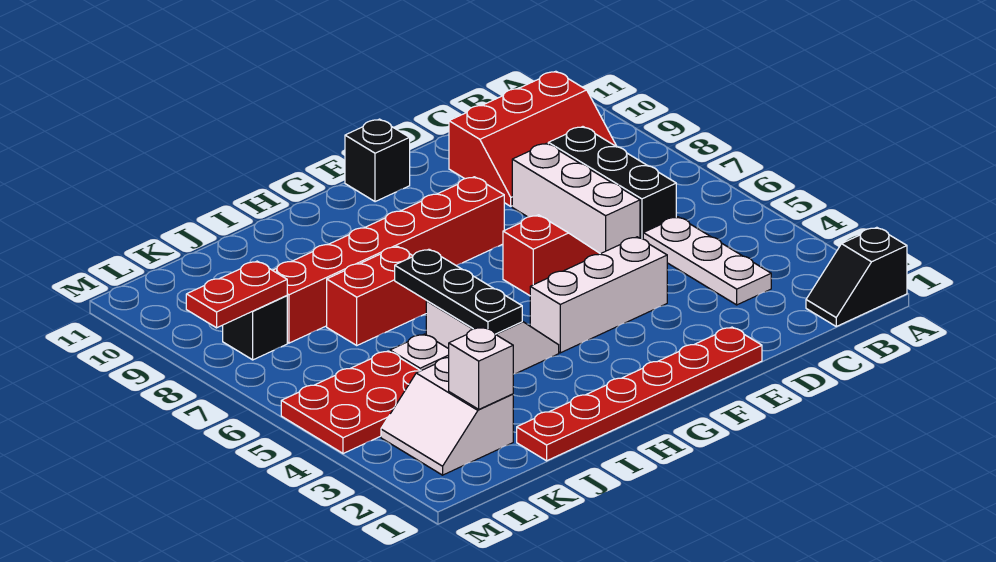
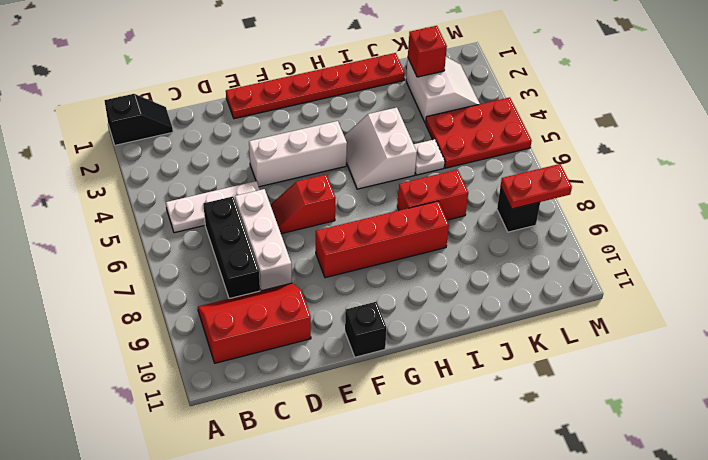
white 1x3 plate [643,217,771,305] -> white 1x3 plate turned to [166,181,260,233]
red 1x6 brick [273,177,504,343] -> red 1x4 brick [316,201,449,278]
black 1x3 plate [395,249,522,334] -> none
white 1x1 brick [449,327,513,409] -> red 1x1 brick [408,26,447,77]

